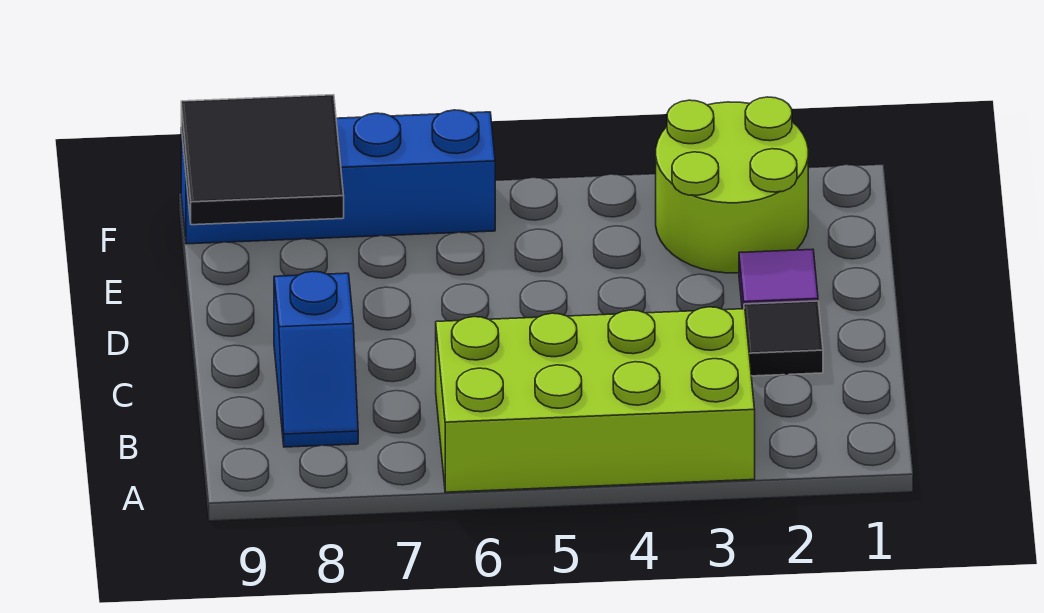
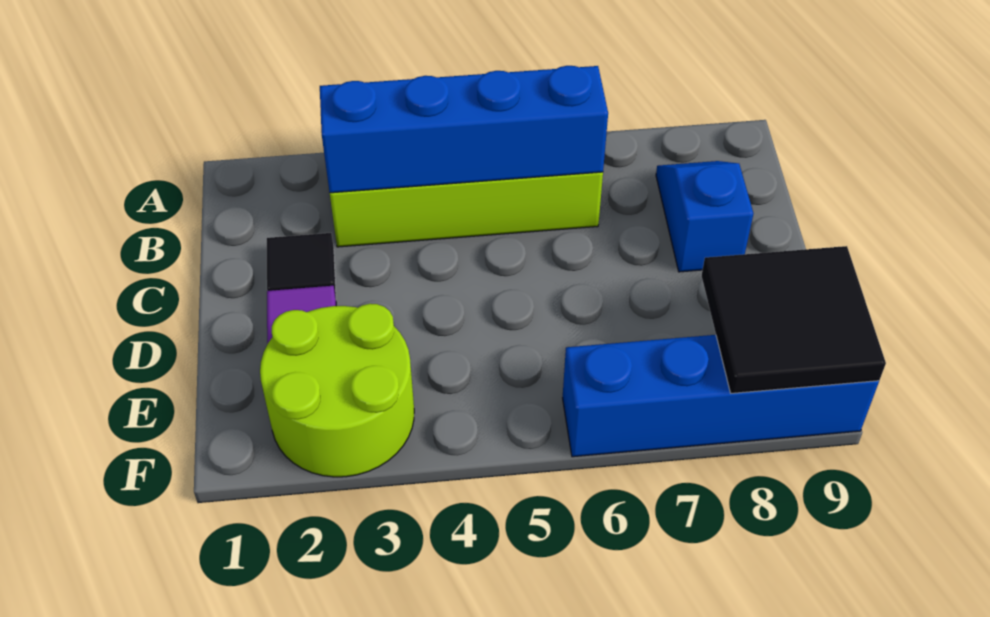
none -> blue 1x4 brick [320,66,608,193]

